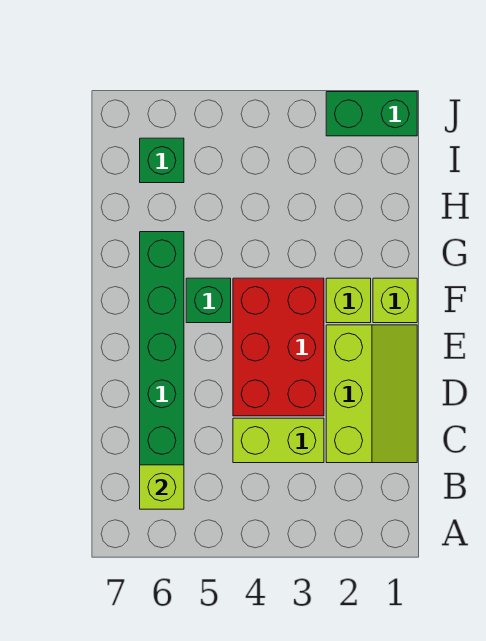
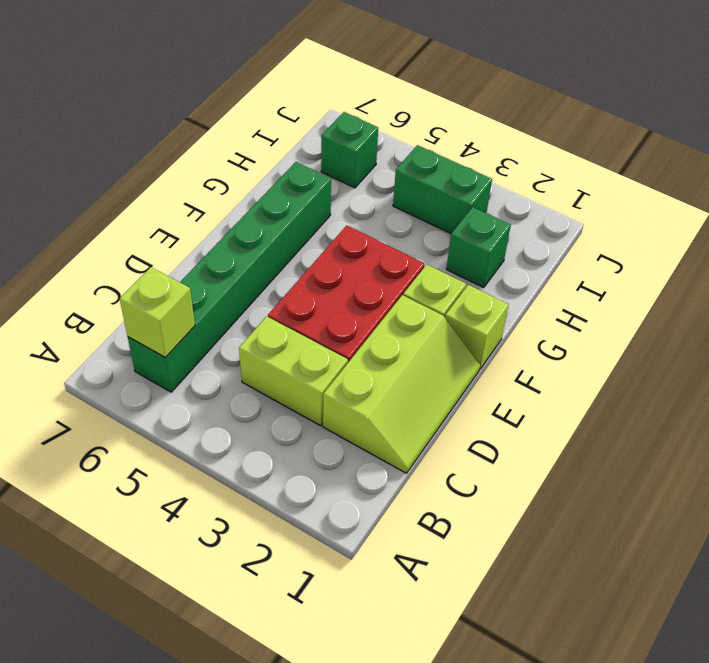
green 1x1 brick [186,278,231,323] -> green 1x1 brick moved to [446,207,511,288]
green 1x2 brick [326,92,417,136] -> green 1x2 brick moved to [393,145,492,233]

